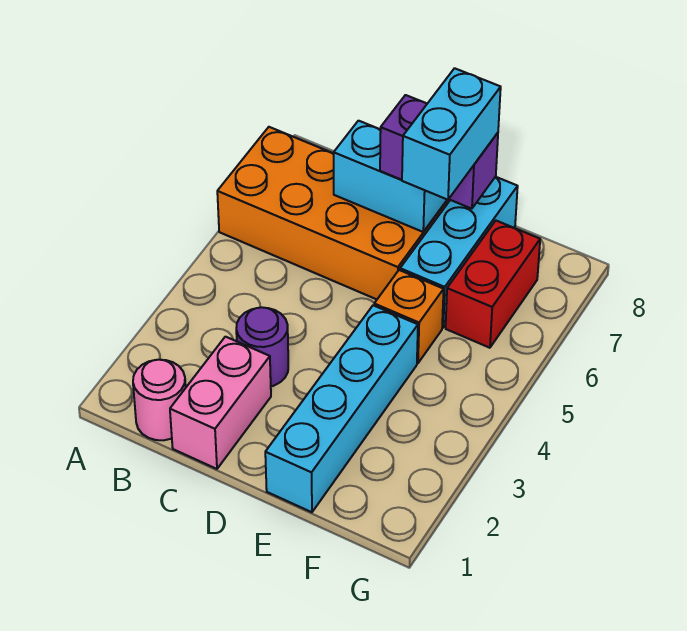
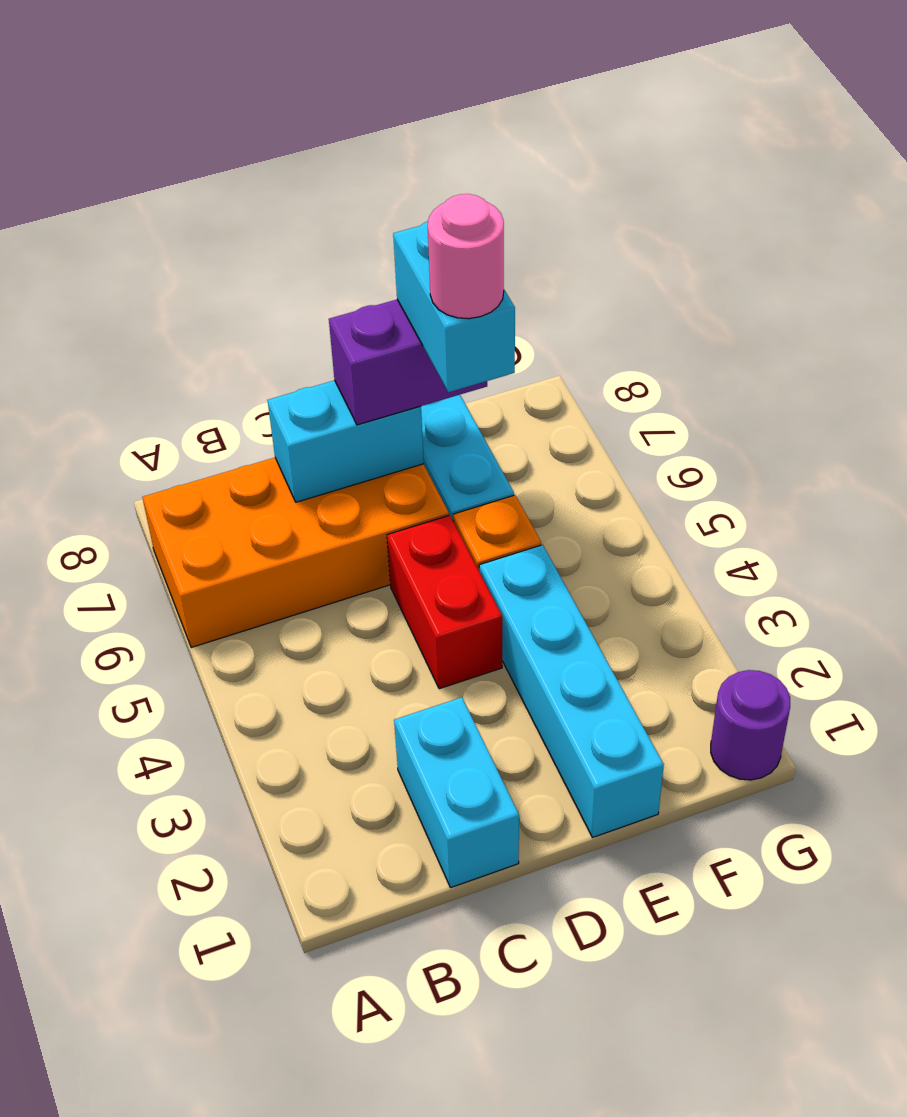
pink 1x1 round brick [133,360,186,440] -> pink 1x1 round brick moved to [428,194,504,319]
pink 1x2 brick [170,337,271,469] -> cyan 1x2 brick [394,697,519,888]
purple 1x1 round brick [236,307,288,386] -> purple 1x1 round brick moved to [711,670,790,780]
red 1x2 brick [446,221,540,348] -> red 1x2 brick moved to [387,515,502,689]

